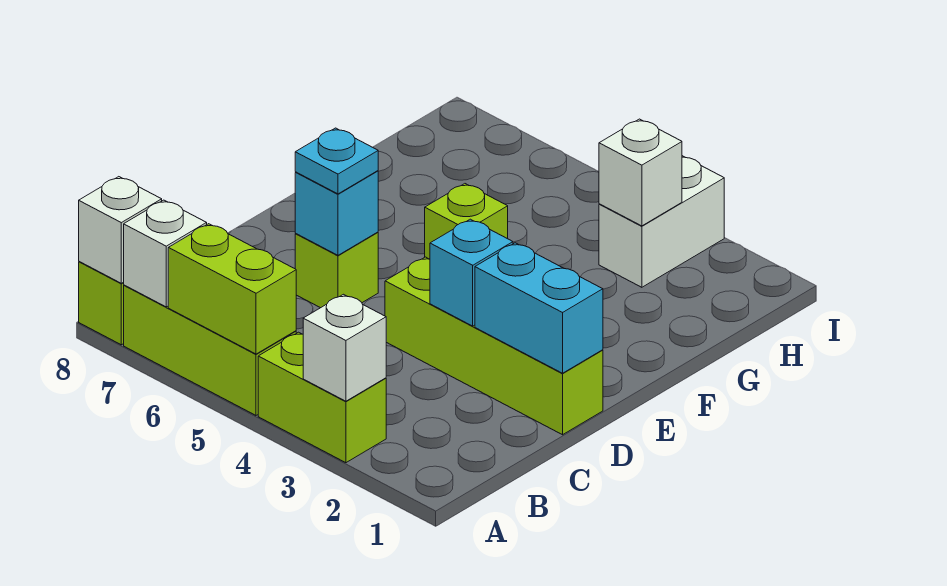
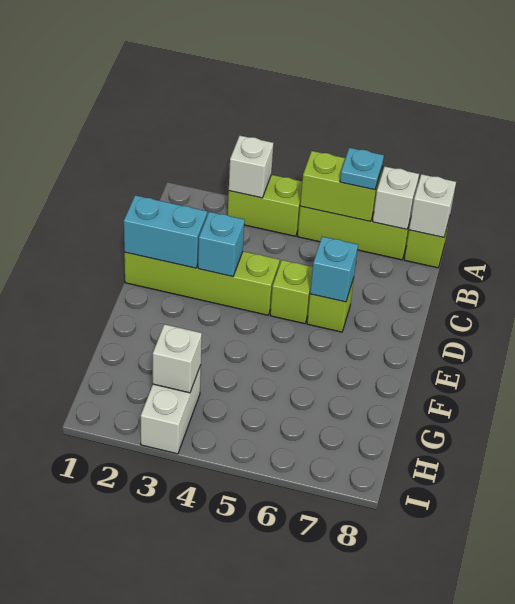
cyan 1x1 plate [295,128,378,194] -> cyan 1x1 plate moved to [340,148,384,190]
lime 1x1 brick [425,184,508,259] -> lime 1x1 brick moved to [270,260,313,324]

